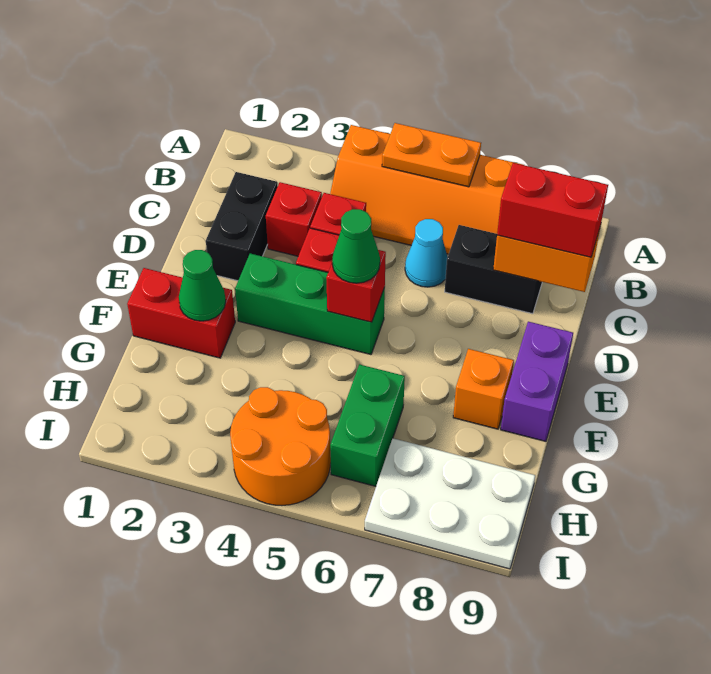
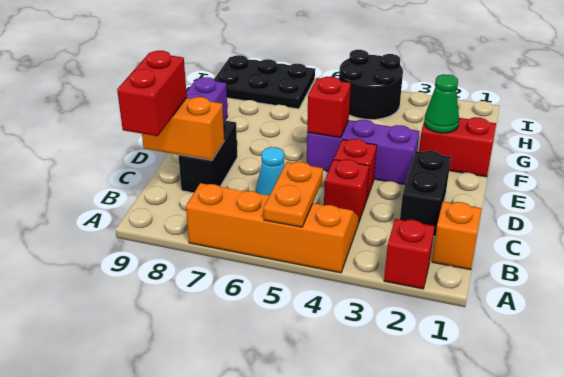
orange 1x2 plate [382,123,481,187] -> orange 1x2 plate turned to [264,162,323,227]
red 1x1 brick [266,182,322,256] -> red 1x1 brick moved to [384,219,435,289]
black 1x2 brick [445,225,542,314] -> black 1x2 brick turned to [178,119,237,192]
red 1x2 brick [497,163,608,257] -> red 1x2 brick turned to [117,51,187,136]
green 1x3 brick [235,253,385,354] -> purple 1x3 brick [307,120,419,184]
green 1x1 cone [332,209,380,283] -> none
orange 1x1 brick [453,349,514,429] -> orange 1x1 brick moved to [432,202,482,270]
green 1x2 brick [330,364,405,486] -> none
orange 2x2 round brick [230,387,331,505] -> black 2x2 round brick [339,50,403,119]
white 2x3 plate [365,438,535,569] -> black 2x3 plate [214,55,315,109]

